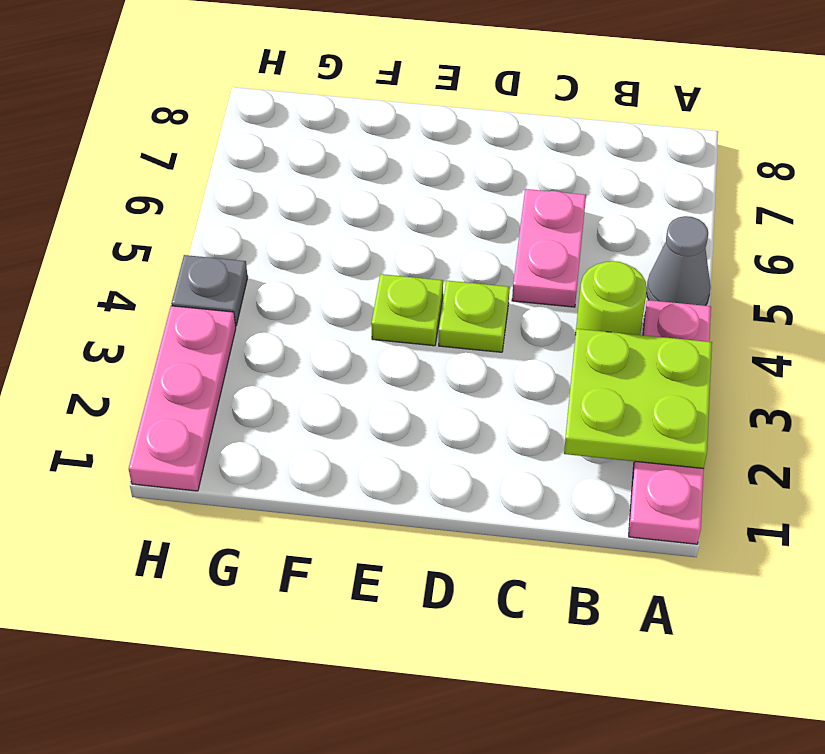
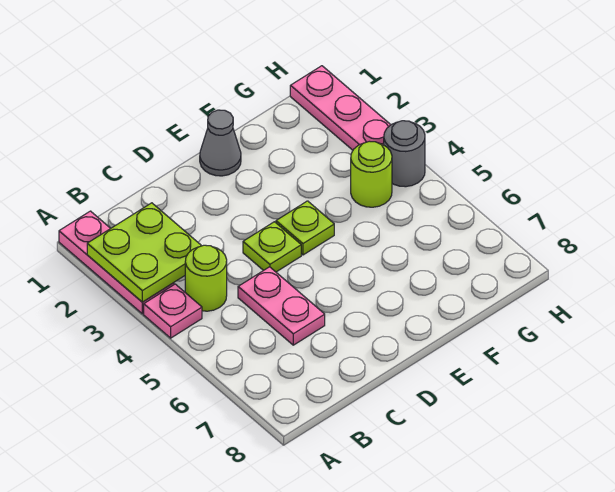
grey 1x1 cone [646,216,711,306] -> grey 1x1 cone moved to [200,110,241,176]
none -> lime 1x1 round brick [351,141,392,207]
grey 1x1 plate [171,255,248,326] -> grey 1x1 round brick [384,121,425,187]

